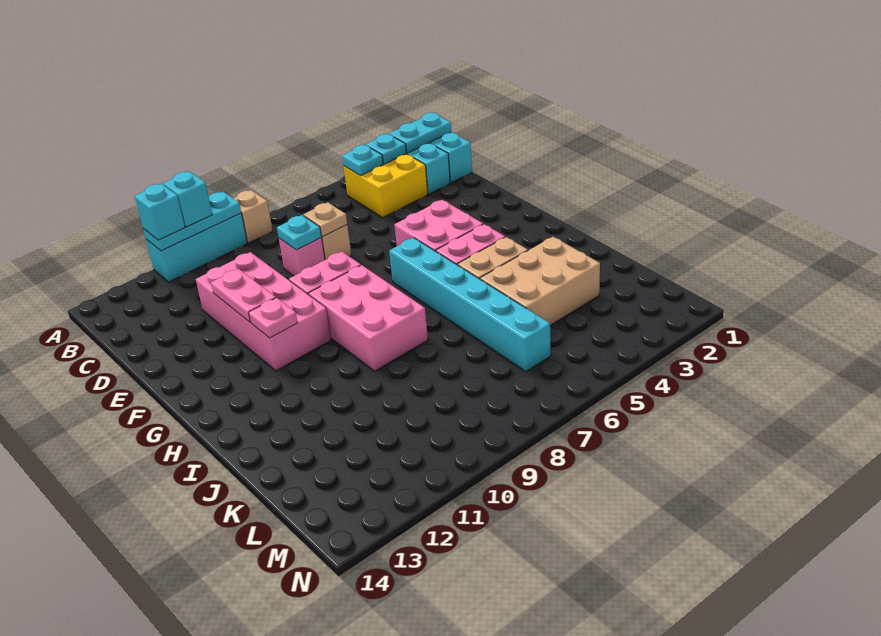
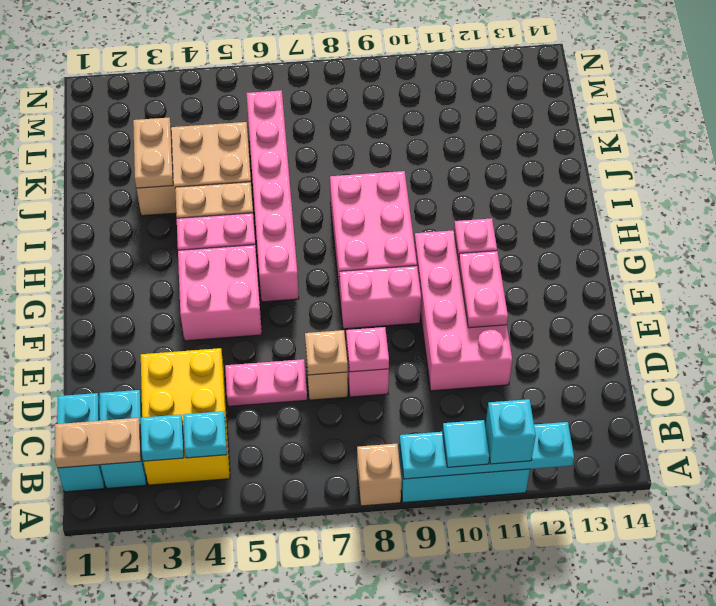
cyan 1x3 plate [143,192,241,251] -> cyan 1x4 plate [400,422,574,479]
cyan 1x1 brick [163,171,212,227] -> cyan 1x1 tile [443,420,489,467]
cyan 1x2 plate [389,113,451,153] -> tan 1x2 plate [55,418,141,468]
yellow 2x2 brick [344,154,428,217] -> yellow 2x3 brick [141,348,230,485]
none -> pink 1x2 plate [225,359,307,406]
cyan 1x1 plate [277,215,321,250] -> pink 1x1 plate [346,327,389,372]
cyan 1x6 brick [389,238,551,372] -> pink 1x6 brick [247,90,299,302]
none -> tan 1x2 plate [133,118,173,188]

